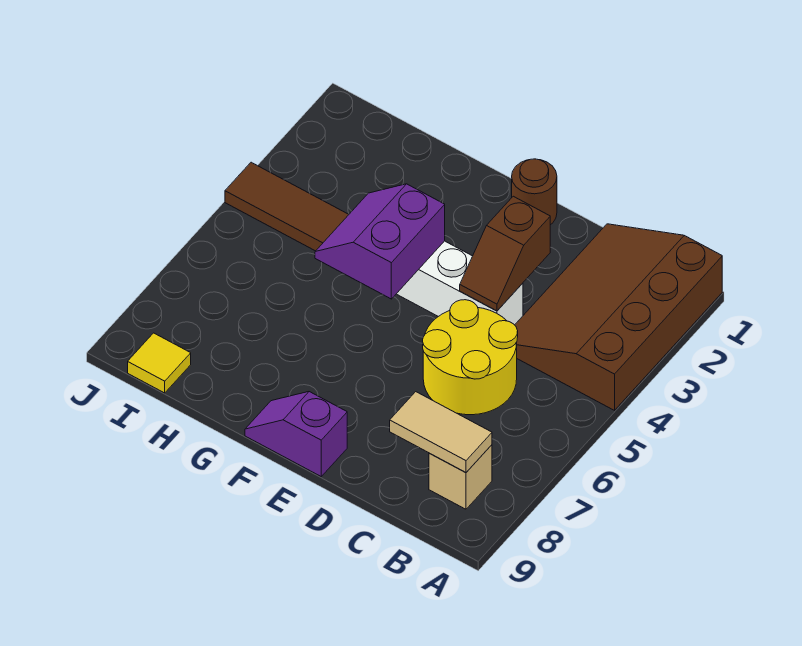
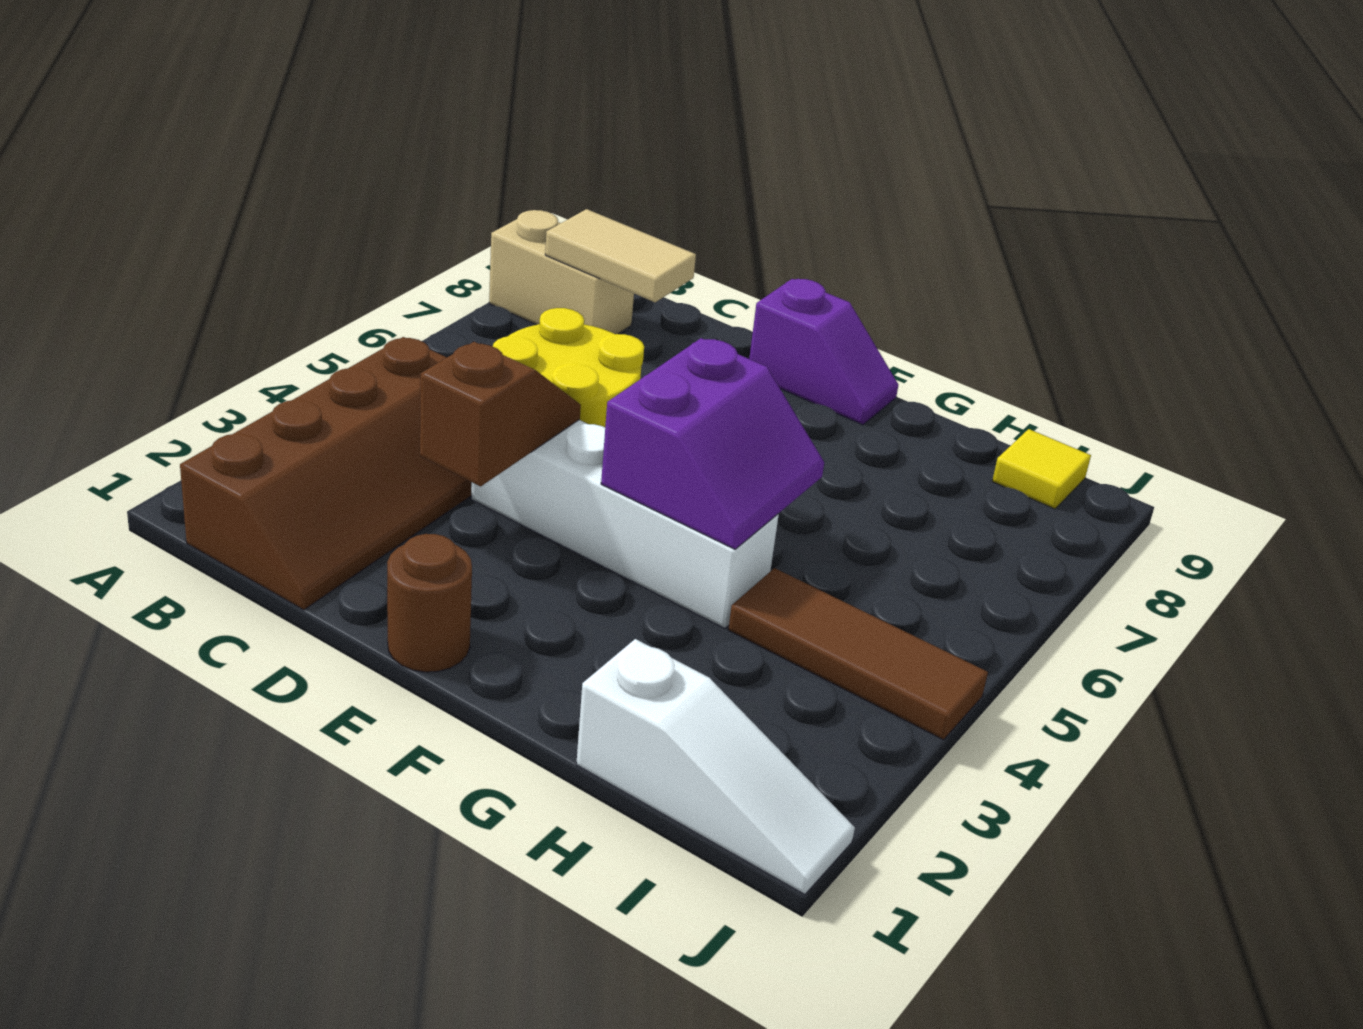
brown 3x4 slope [515,224,722,410] -> brown 2x4 slope [180,337,472,610]
tan 1x1 brick [429,445,492,509] -> tan 1x2 brick [489,210,634,334]
none -> white 1x3 slope [576,639,855,894]

